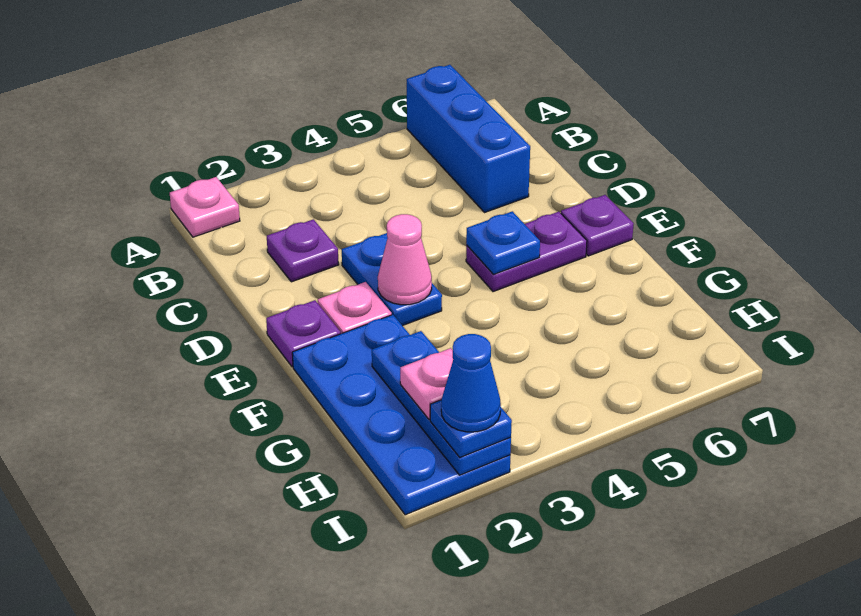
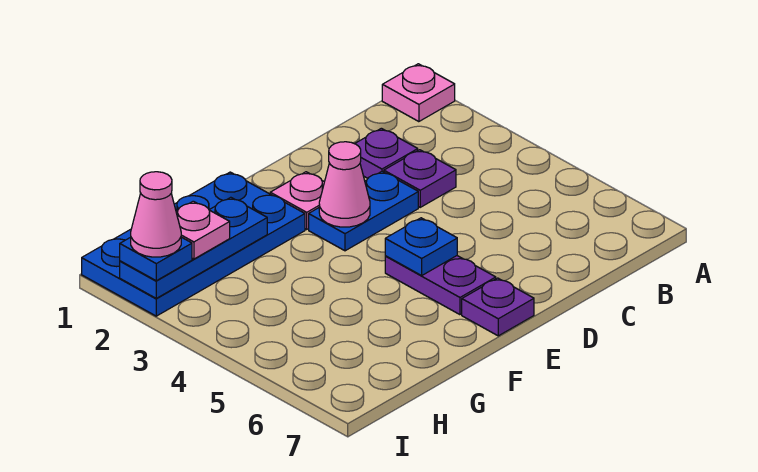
blue 1x3 brick [407,65,530,213] -> none
purple 1x1 plate [266,300,341,367] -> purple 1x1 plate moved to [384,150,456,207]
blue 1x1 cone [441,334,501,432] -> pink 1x1 cone [131,172,181,257]

